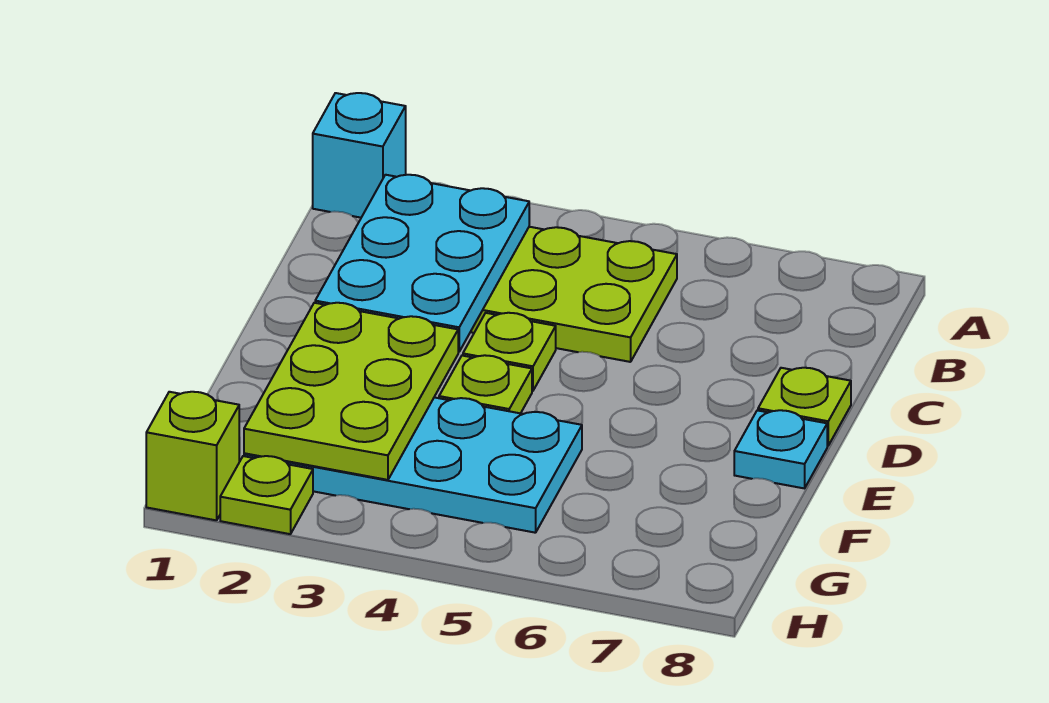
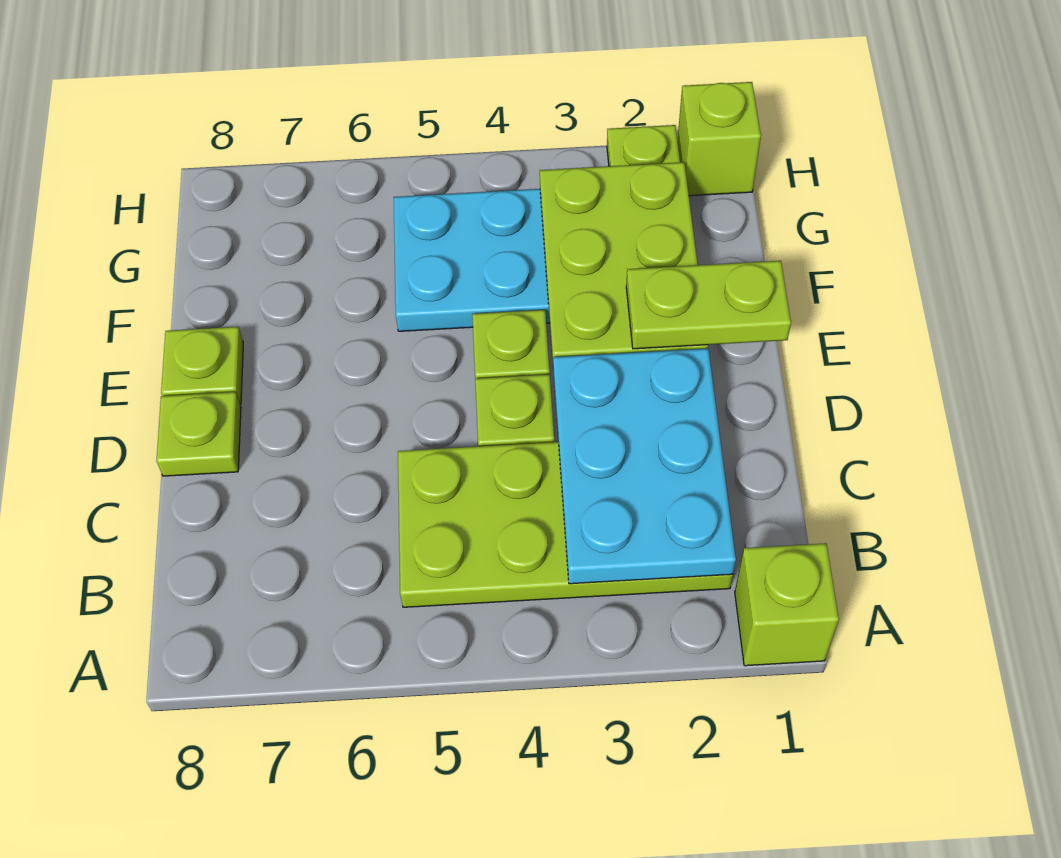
cyan 1x1 brick [313,93,406,218] -> lime 1x1 brick [735,543,839,666]
none -> lime 1x2 plate [626,261,791,349]
cyan 1x1 plate [734,410,827,488] -> lime 1x1 plate [161,327,243,404]

